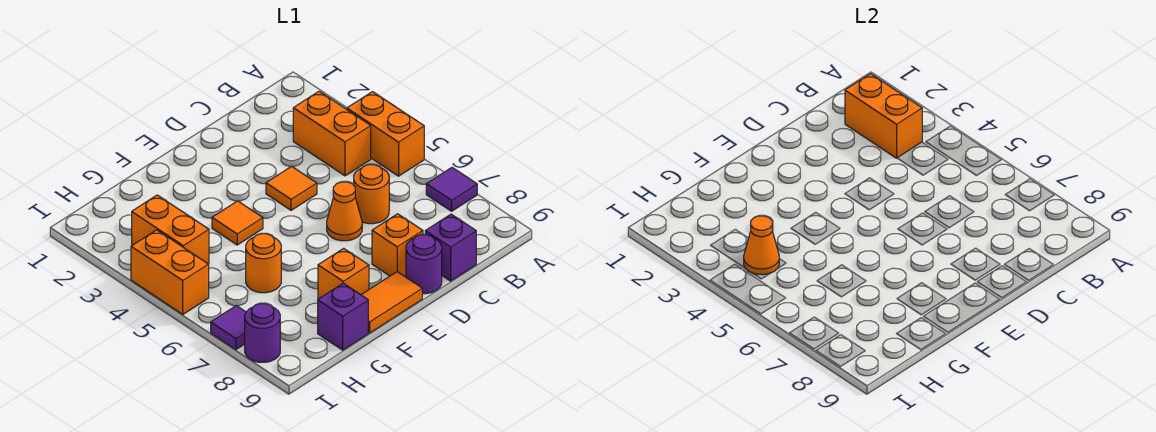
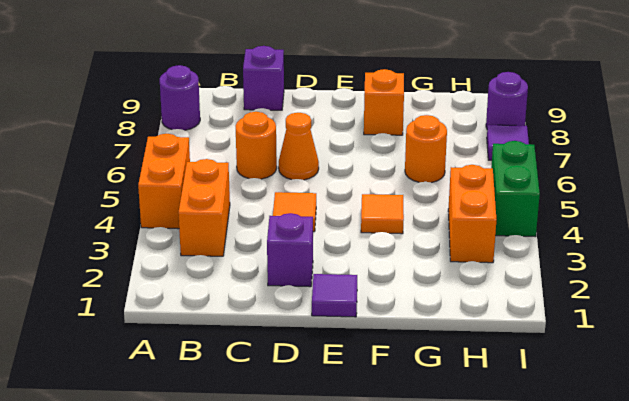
purple 1x1 tile [426,168,477,211] -> purple 1x1 tile moved to [312,274,357,317]
orange 1x2 brick [845,74,922,158] -> none
orange 1x1 brick [372,214,423,276] -> none
purple 1x1 round brick [406,235,442,294] -> purple 1x1 round brick moved to [160,65,200,130]
orange 1x2 tile [361,272,422,333] -> none
purple 1x1 brick [318,283,368,350] -> purple 1x1 brick moved to [267,213,313,287]
orange 1x1 cone [744,216,779,275] -> none
orange 1x2 brick [131,230,209,314] -> green 1x2 brick [491,141,540,237]

